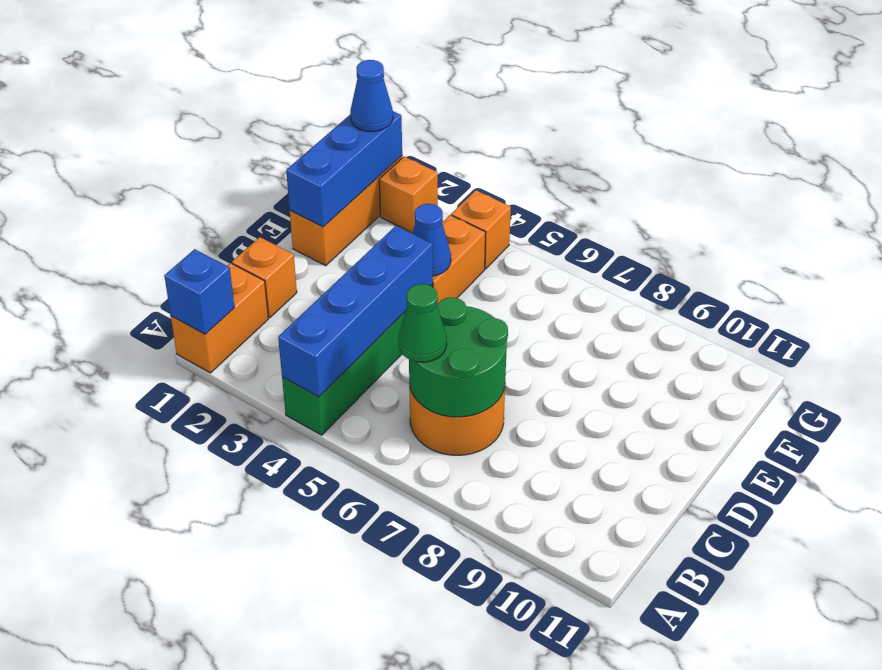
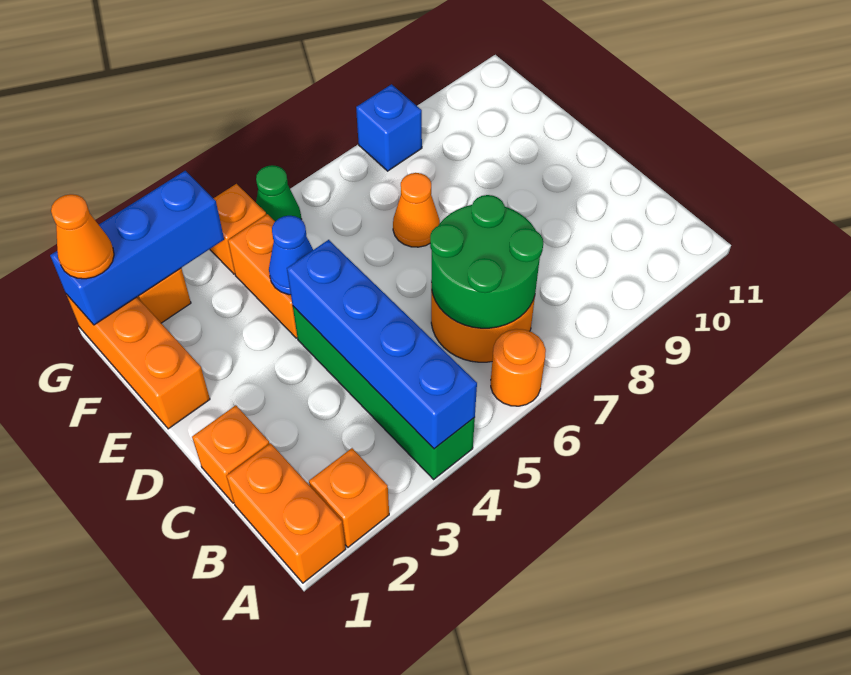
blue 1x1 brick [164,249,234,334] -> blue 1x1 brick moved to [356,84,422,171]
none -> orange 1x1 brick [309,448,389,547]
none -> orange 1x1 round brick [491,329,546,406]
green 1x1 cone [398,284,447,362] -> green 1x1 cone moved to [256,165,302,221]
blue 1x3 brick [286,111,402,227] -> blue 1x3 brick turned to [50,171,224,325]
none -> orange 1x1 cone [393,173,440,247]
blue 1x1 cone [350,60,393,132] -> orange 1x1 cone [51,194,114,279]

